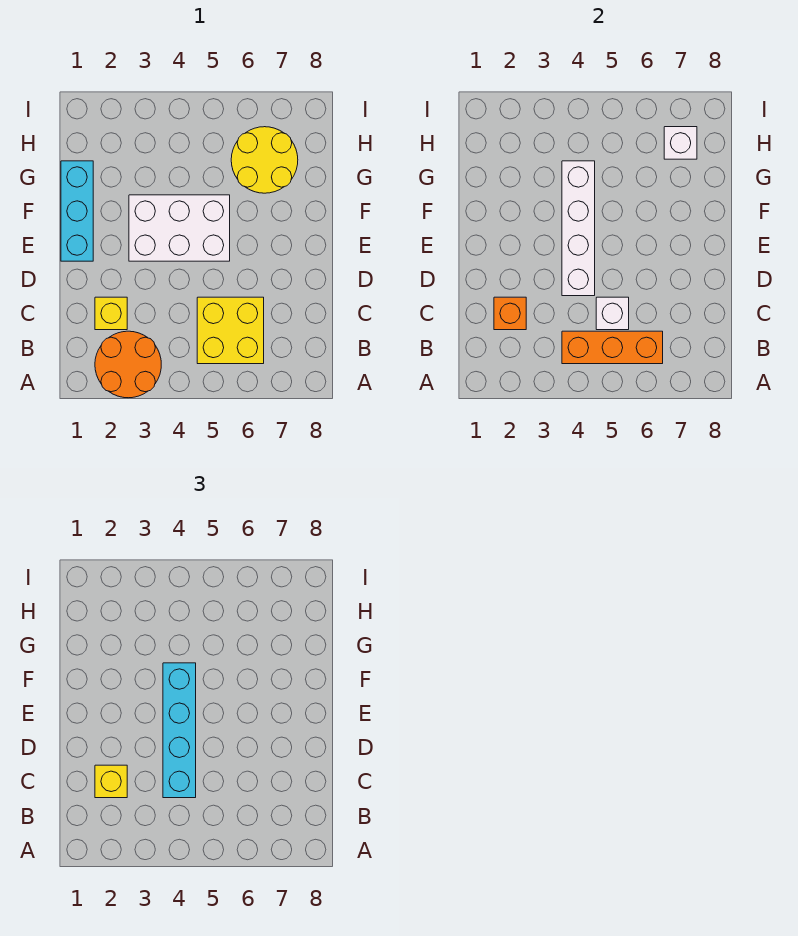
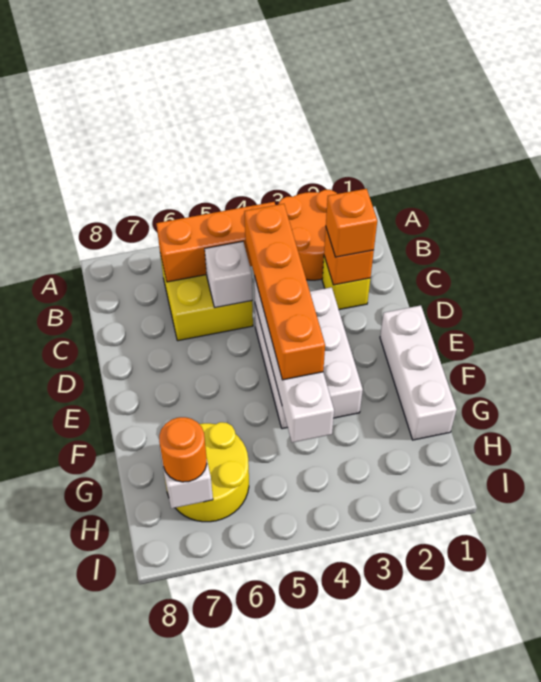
yellow 1x1 brick [95,765,127,798] -> orange 1x1 brick [326,189,377,257]
cyan 1x4 brick [163,663,196,798] -> orange 1x4 brick [244,204,325,380]
cyan 1x3 brick [61,161,93,261] -> white 1x3 brick [380,305,457,440]
white 2x3 brick [129,195,230,261] -> white 2x3 brick turned to [255,287,363,429]
none -> orange 1x1 round brick [159,417,207,482]

